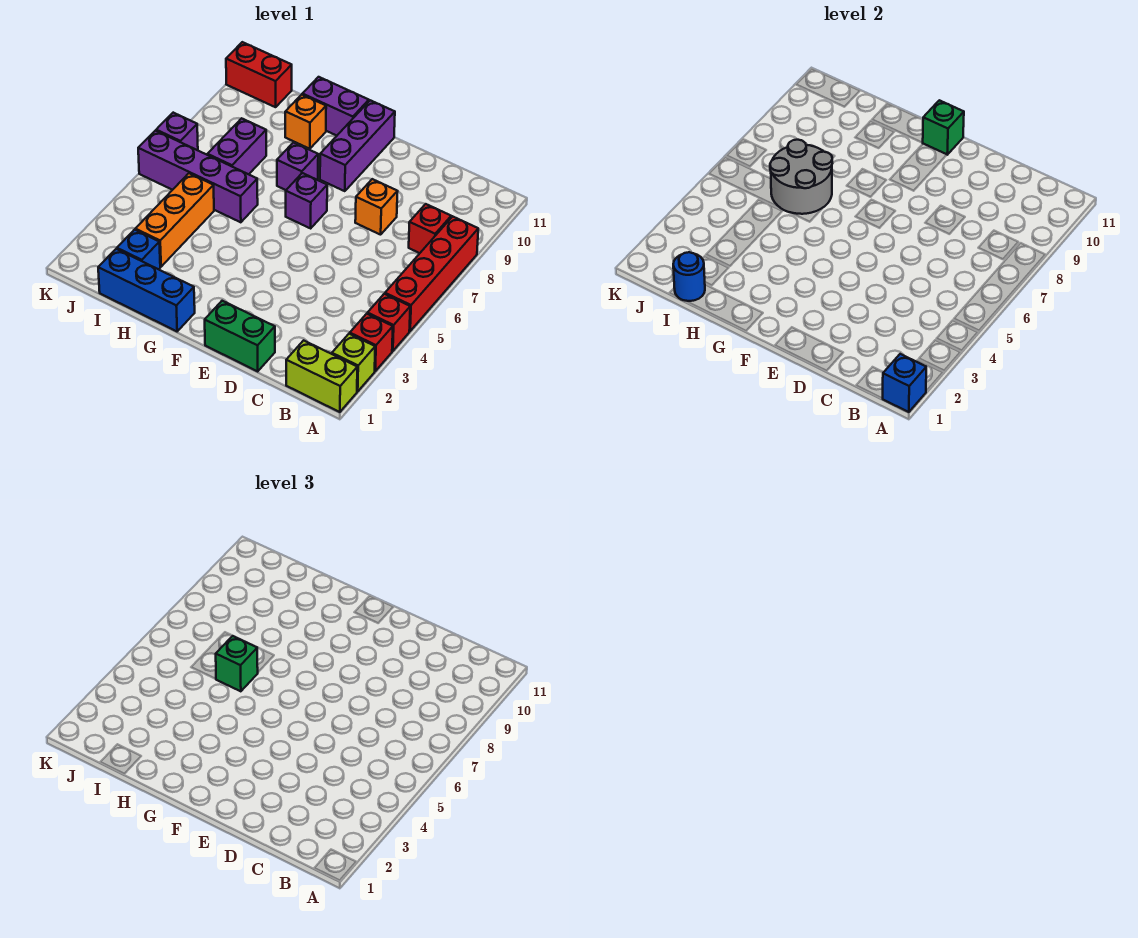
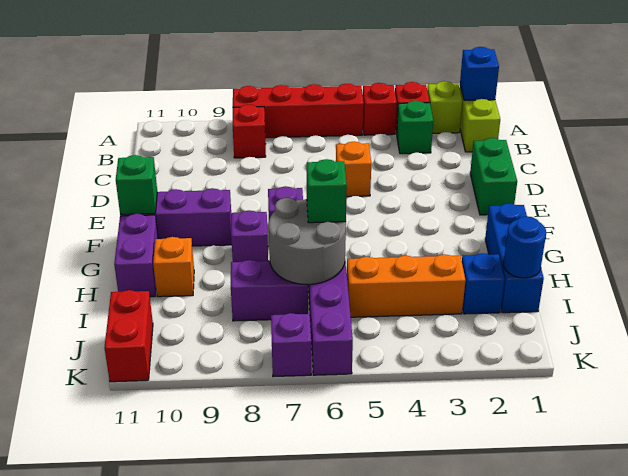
none -> green 1x1 brick [397,100,433,154]
orange 1x1 brick [355,179,398,235] -> orange 1x1 brick moved to [336,142,371,197]

